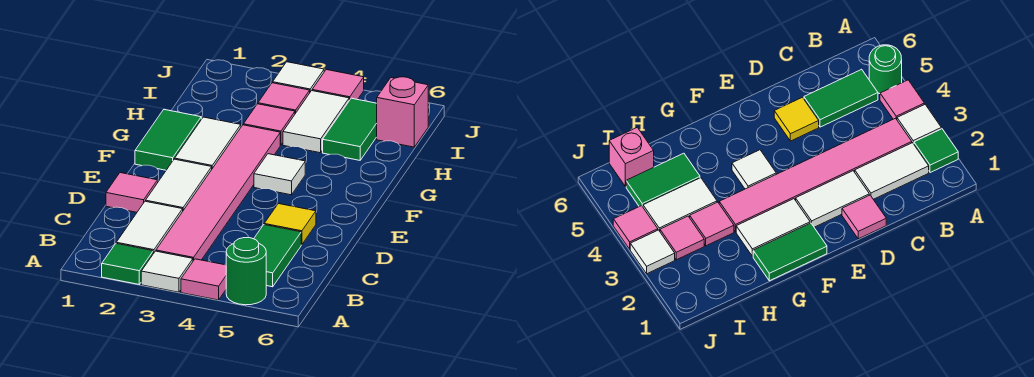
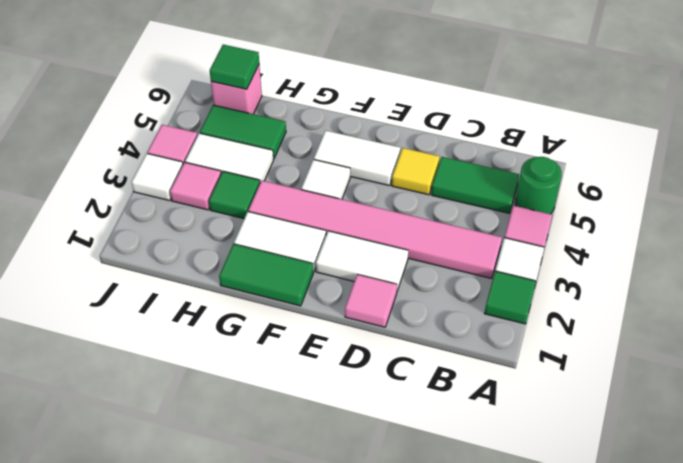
white 1x2 tile [116,201,183,254] -> white 1x2 tile moved to [314,131,400,186]
pink 1x1 tile [243,104,295,145] -> green 1x1 tile [209,171,260,219]
none -> green 1x1 tile [210,45,259,89]

